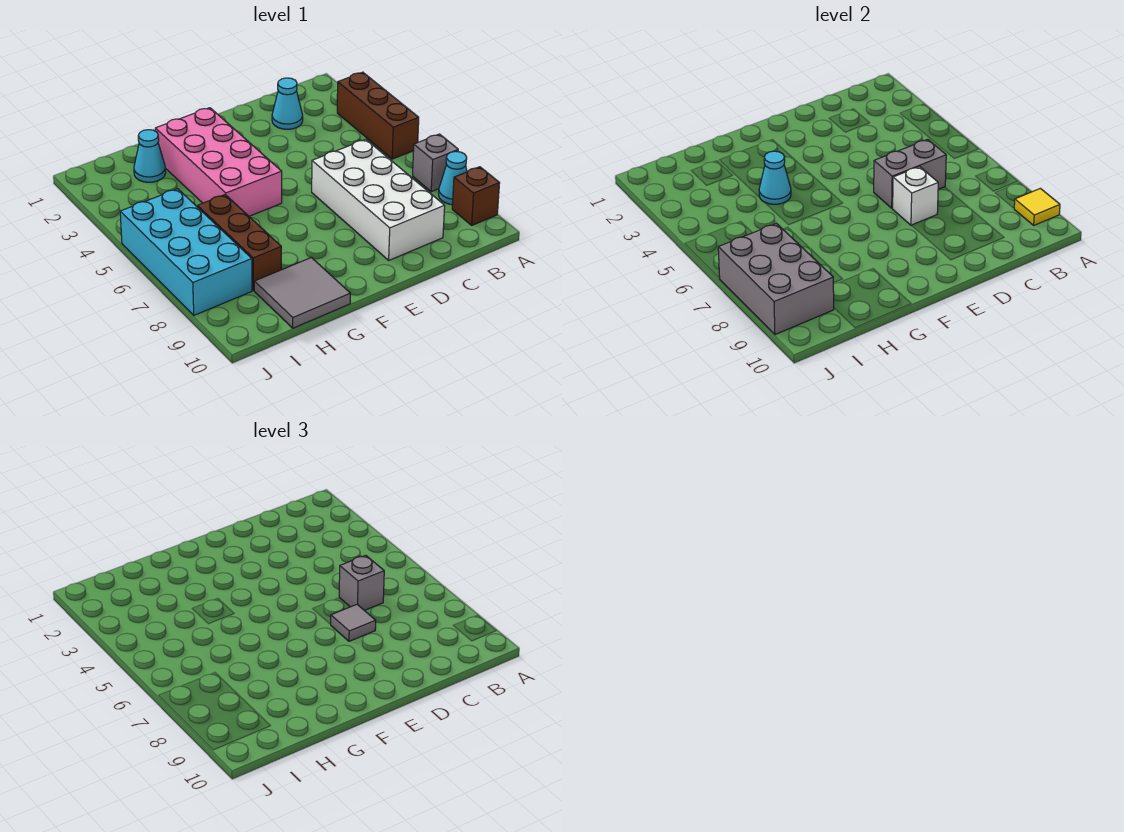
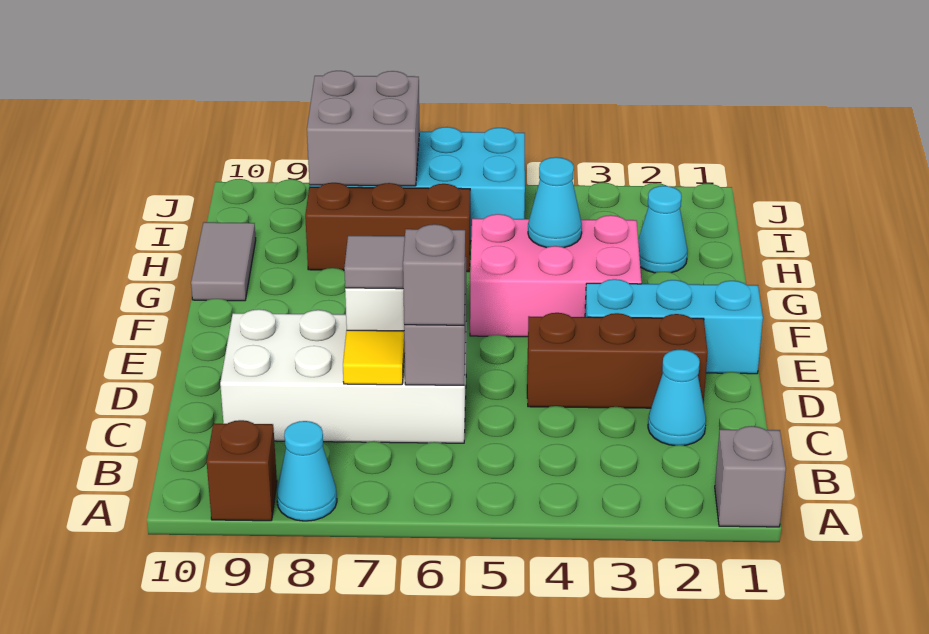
brown 1x3 brick [337,72,419,159] -> brown 1x3 brick moved to [527,313,708,408]
grey 1x1 brick [413,134,458,192] -> grey 1x1 brick moved to [715,426,786,527]
yellow 1x1 tile [1014,188,1060,225] -> yellow 1x1 tile moved to [343,330,405,385]
none -> cyan 1x3 brick [585,279,763,374]
pink 2x4 brick [155,108,282,216] -> pink 2x3 brick [470,214,642,337]
grey 2x2 tile [254,258,350,328] -> grey 1x2 tile [191,222,256,301]
grey 2x3 brick [718,224,834,335] -> grey 2x2 brick [307,71,420,186]

